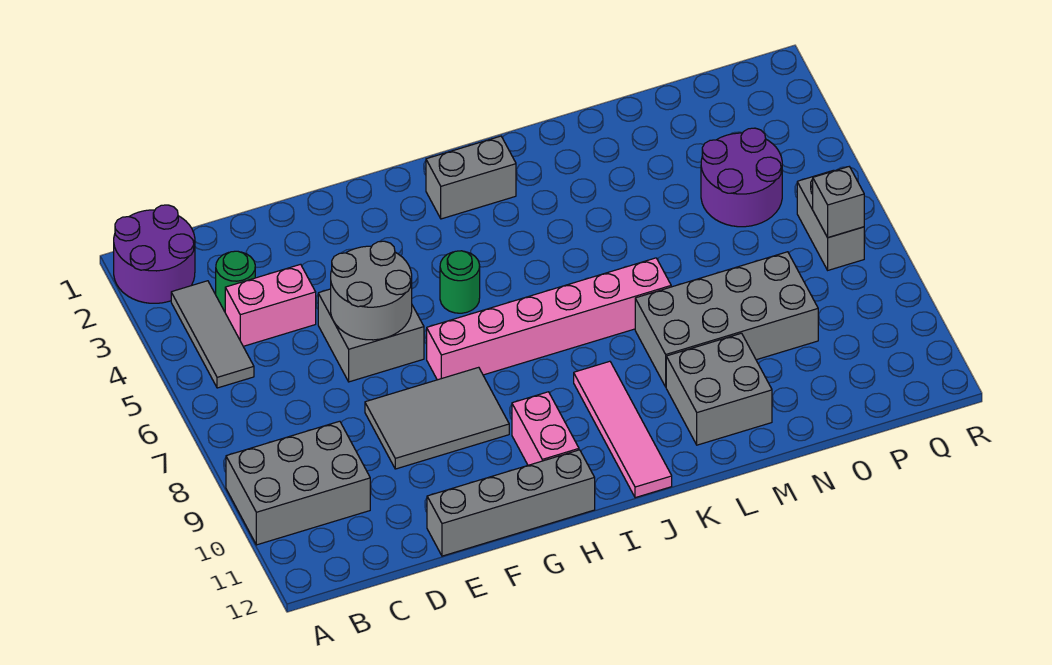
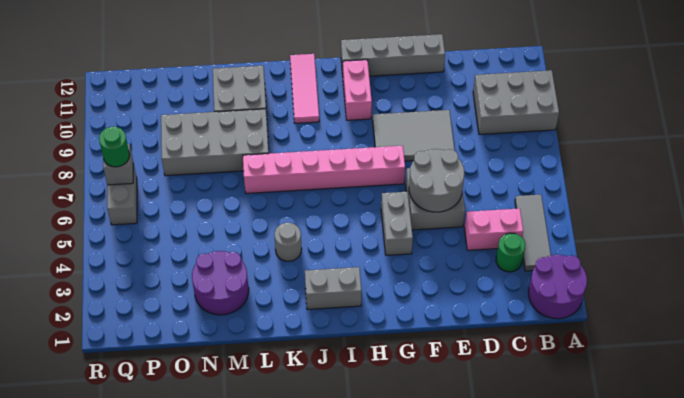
none -> grey 1x2 brick [381,192,413,255]
green 1x1 round brick [440,251,480,313] -> green 1x1 round brick moved to [99,127,130,167]
pink 1x4 tile [574,361,672,498] -> pink 1x3 tile [290,54,319,123]
none -> grey 1x1 round brick [274,223,302,261]
purple 2x2 round brick [701,128,782,227] -> purple 2x2 round brick moved to [192,251,249,315]

